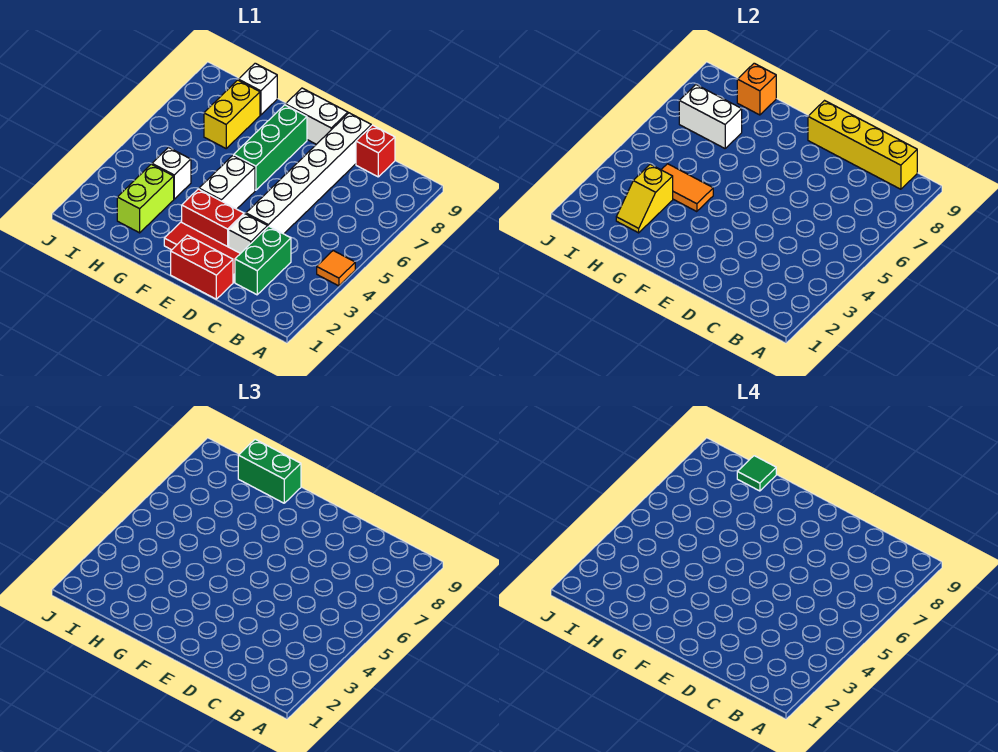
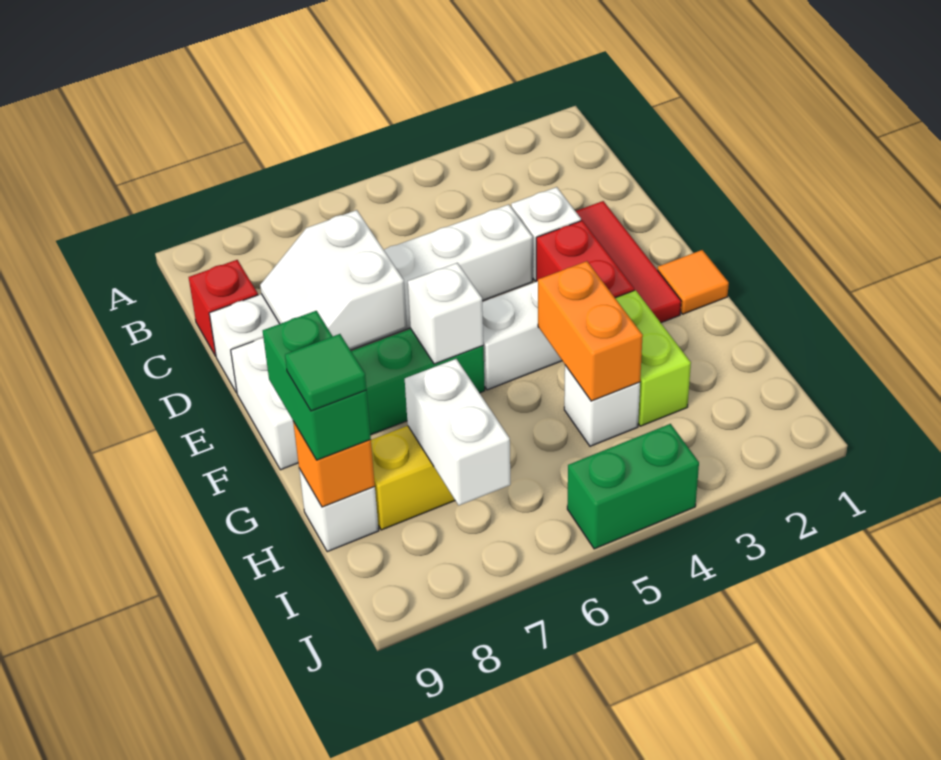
orange 1x1 tile [317,251,355,286] -> orange 1x1 tile moved to [657,250,729,314]
yellow 1x4 brick [808,101,917,189] -> none
green 1x2 brick [235,226,291,295] -> green 1x2 brick moved to [567,424,699,549]
red 1x2 brick [171,235,233,299] -> none
none -> white 2x2 slope [260,210,407,349]
none -> white 1x1 brick [408,263,483,364]
orange 1x2 tile [661,164,713,212] -> orange 1x2 brick [538,261,643,401]
lime 1x2 brick [117,164,174,233] -> lime 1x2 brick turned to [615,290,691,426]
yellow 1x2 slope [616,164,673,233] -> none

